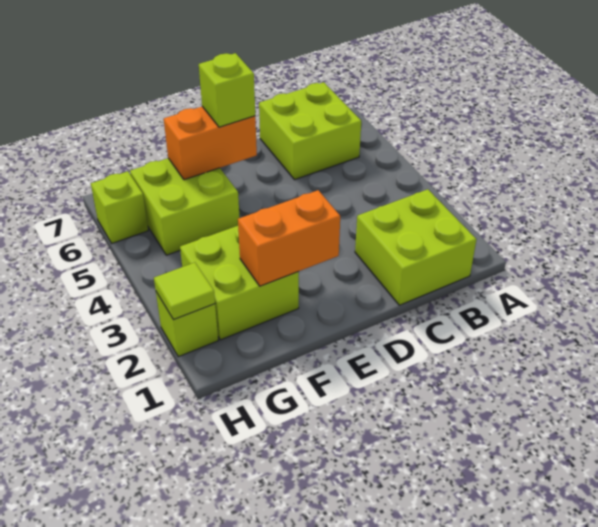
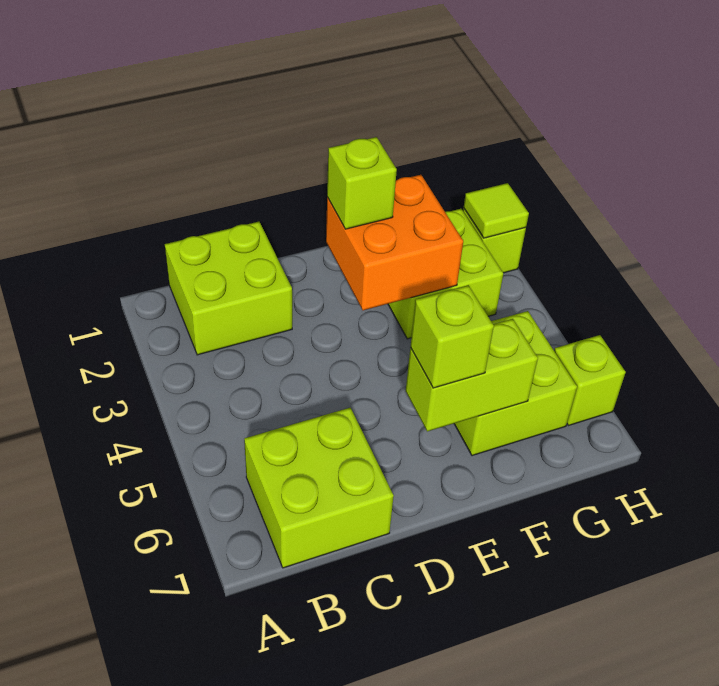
orange 1x2 brick [238,190,340,286] -> orange 2x2 brick [326,175,463,310]
none -> lime 1x1 brick [327,137,397,229]
orange 1x2 brick [164,107,257,180] -> lime 1x2 brick [406,319,538,431]

